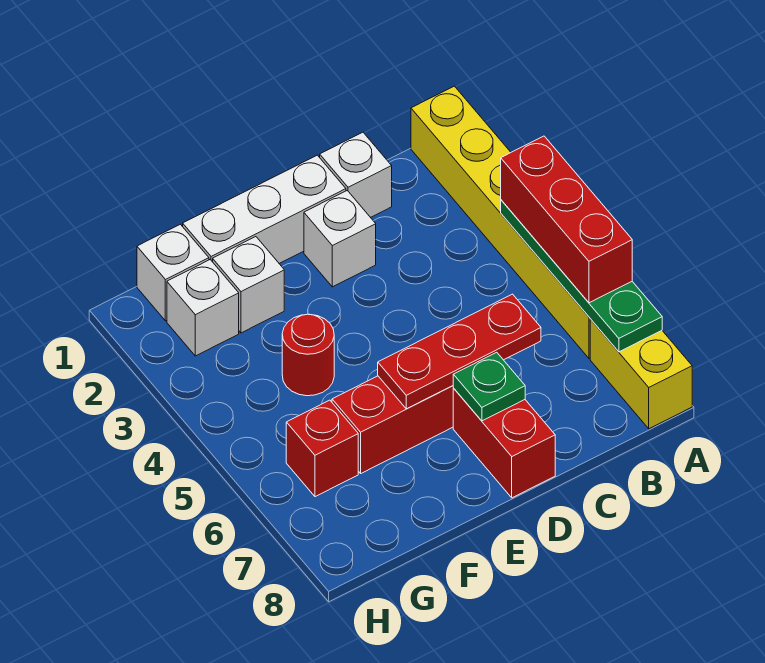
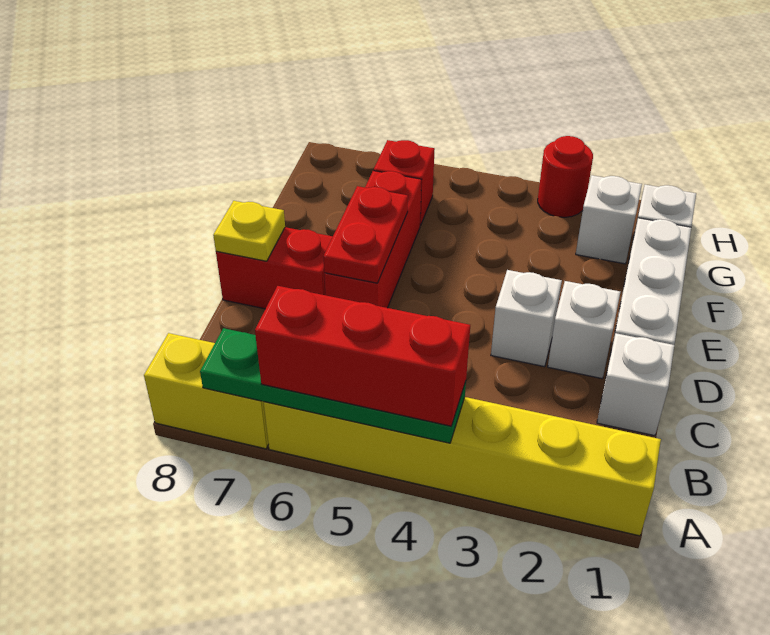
red 1x3 plate [378,294,541,409] -> red 1x2 plate [323,186,408,283]
green 1x1 plate [453,352,525,421] -> none
none -> yellow 1x1 plate [213,201,285,261]
white 1x1 brick [213,237,284,333] -> white 1x1 brick moved to [491,270,562,367]
red 1x1 round brick [282,314,334,396] -> red 1x1 round brick moved to [538,136,593,217]

